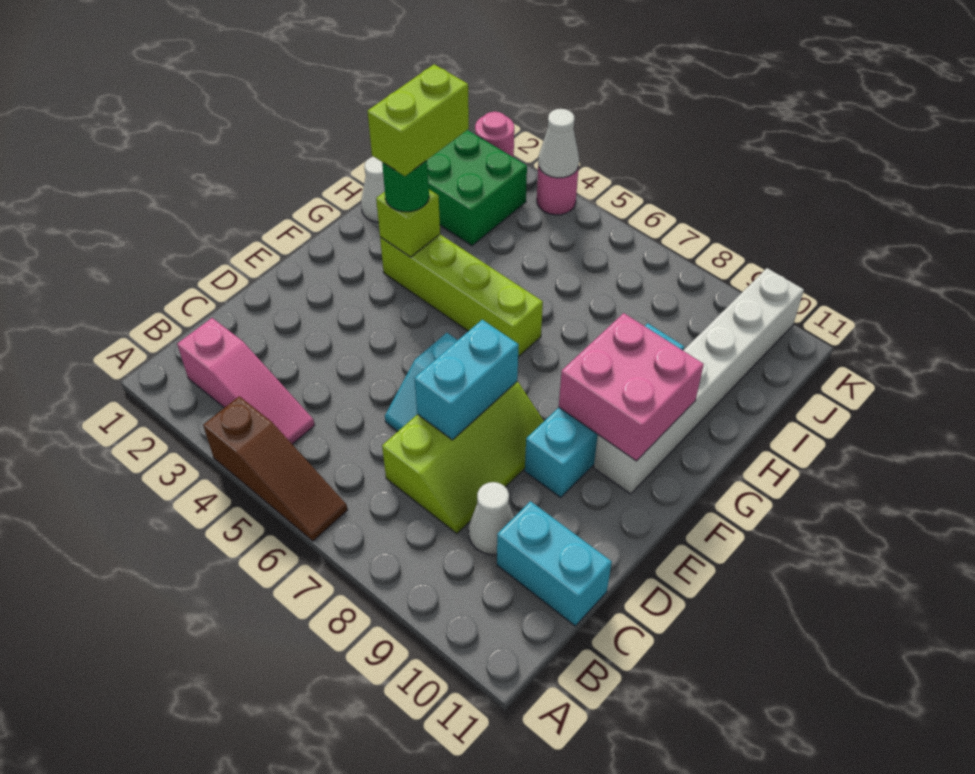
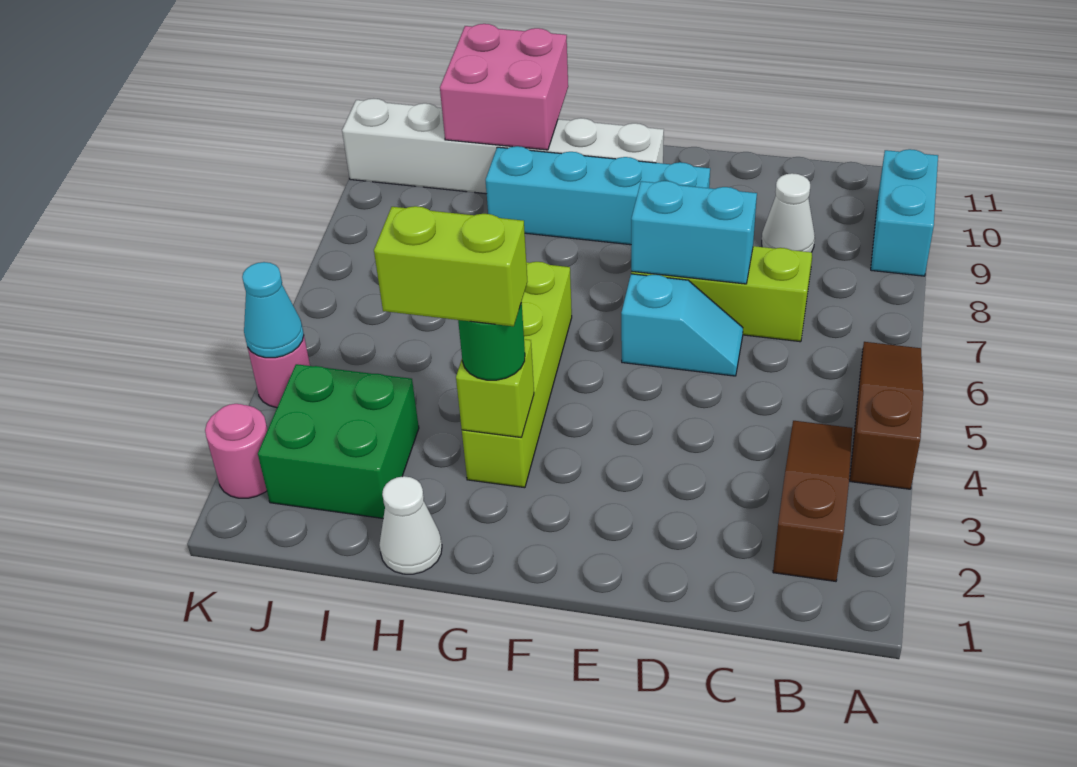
pink 1x3 slope [177,318,315,444] -> brown 1x3 slope [773,421,852,581]
cyan 1x2 brick [497,501,612,626] -> cyan 1x2 brick moved to [871,149,938,276]
pink 2x2 brick [559,313,704,461] -> pink 2x2 brick moved to [440,24,568,150]
white 1x1 cone [538,109,579,178] -> cyan 1x1 cone [242,262,304,358]

